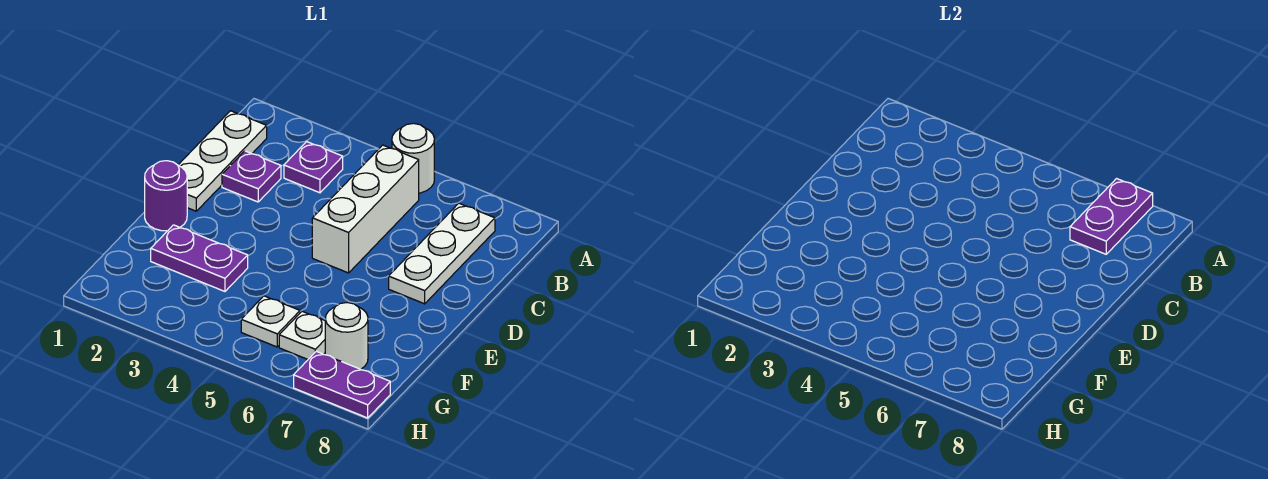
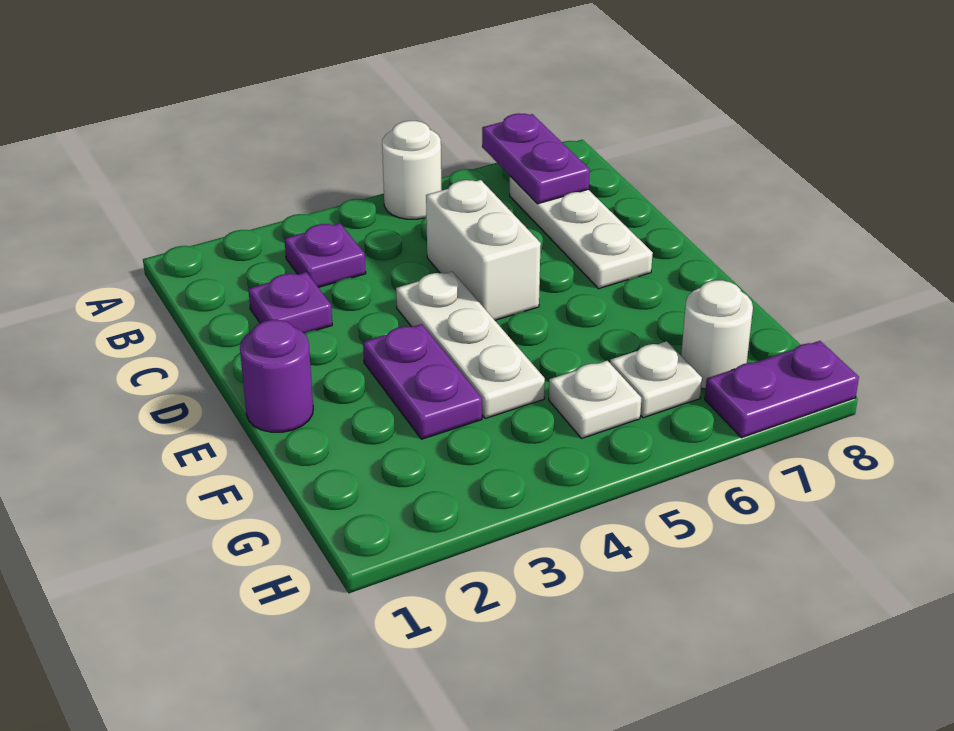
white 1x3 plate [179,111,267,211] -> white 1x3 plate moved to [396,271,545,419]
white 1x3 brick [312,145,419,273] -> white 1x2 brick [426,180,541,320]
purple 1x2 plate [151,225,248,291] -> purple 1x2 plate turned to [363,324,482,439]

